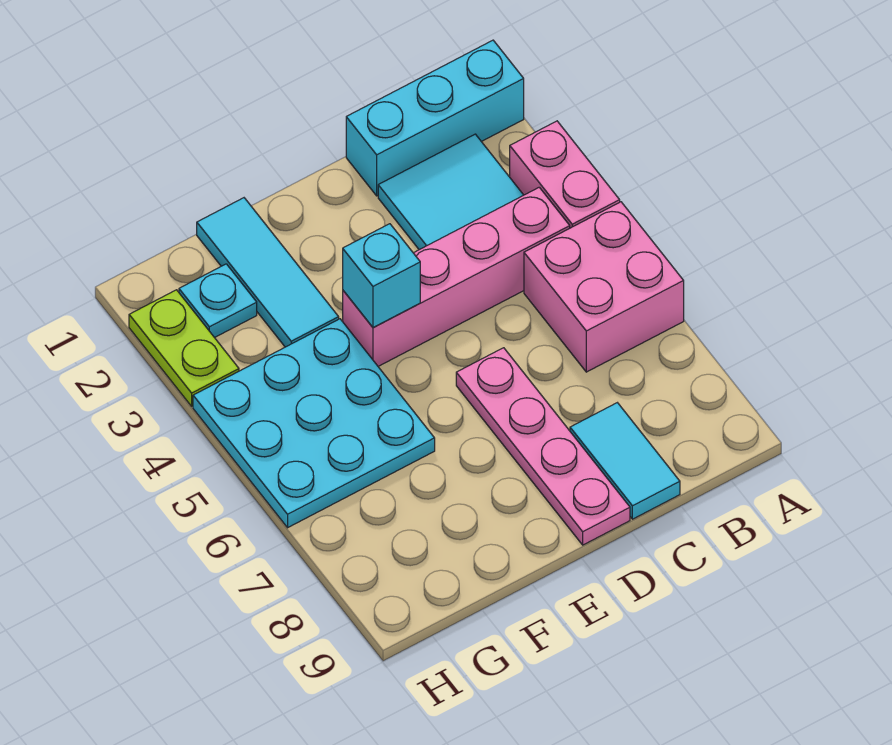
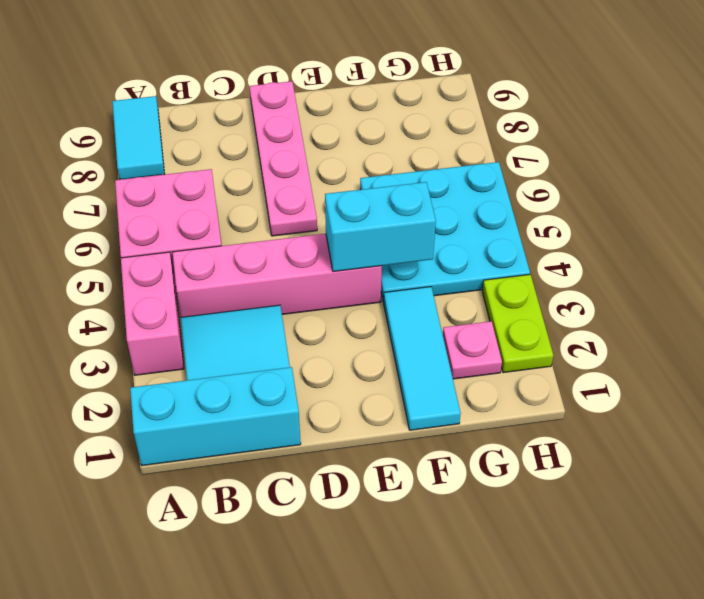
cyan 1x2 tile [570,403,680,519] -> cyan 1x2 tile moved to [112,96,165,180]
cyan 1x1 brick [343,224,420,327] -> cyan 1x2 brick [325,182,436,271]
cyan 1x1 plate [179,264,257,338] -> pink 1x1 plate [443,321,502,379]

